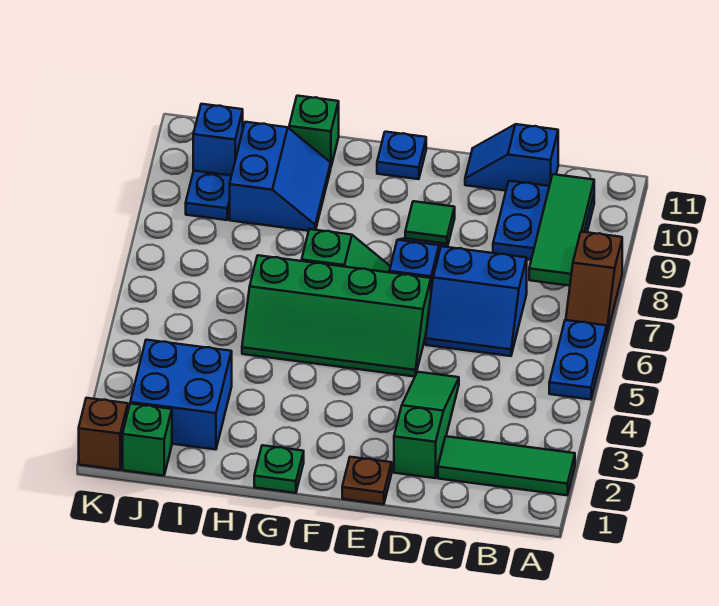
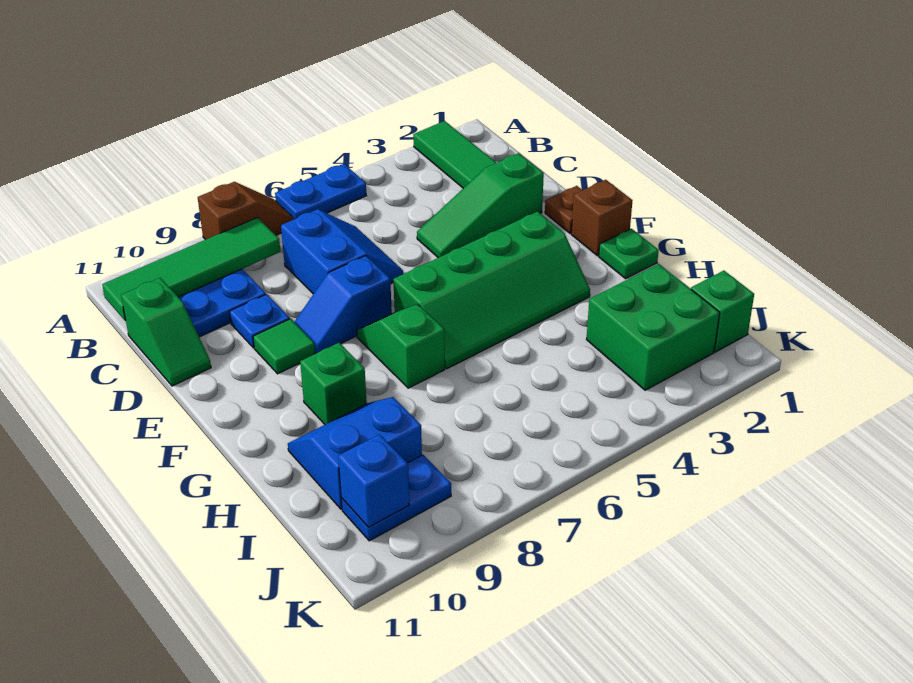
green 1x3 tile [529,174,594,286] -> green 1x4 tile [102,217,280,321]
blue 1x2 slope [465,124,558,191] -> green 1x2 slope [121,278,211,386]
green 2x4 slope [242,255,431,377] -> green 2x4 slope turned to [393,212,590,369]
blue 1x1 plate [377,132,426,179] -> blue 1x1 plate moved to [230,294,290,348]
green 1x1 brick [289,96,339,166] -> green 1x1 brick moved to [300,343,367,424]
blue 2x2 brick [130,340,232,450] -> green 2x2 brick [586,264,720,390]
brown 1x1 brick [79,398,128,470] -> brown 1x1 brick moved to [571,180,633,256]

